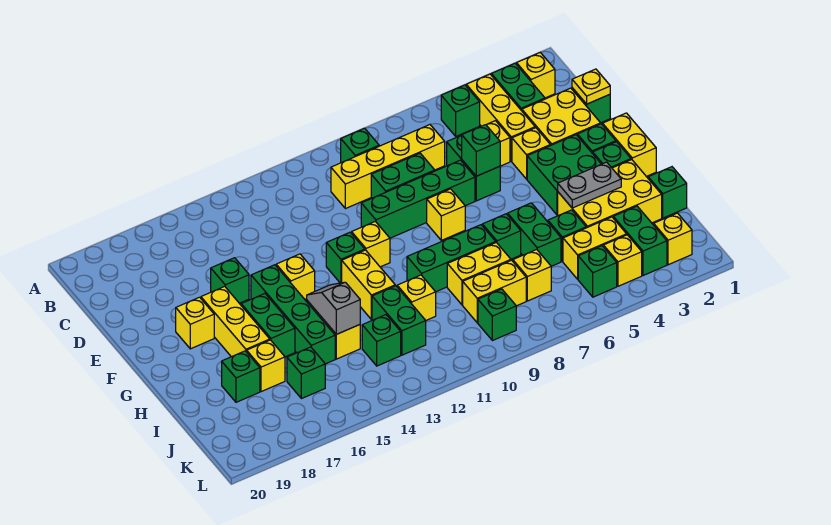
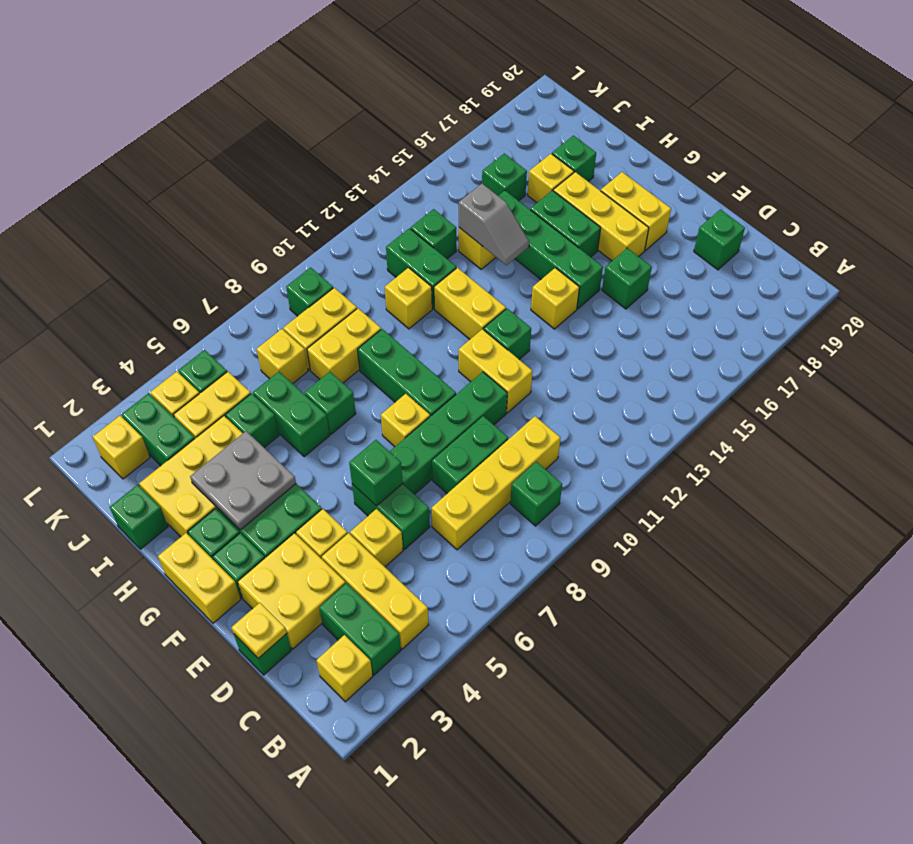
green 1x1 brick [441,85,480,136] -> green 1x1 brick moved to [694,210,745,270]
yellow 1x1 brick [352,221,390,267] -> yellow 1x2 brick [459,329,532,413]
yellow 1x1 brick [176,297,214,349] -> yellow 1x2 brick [601,172,671,250]
grey 1x2 plate [558,162,621,208] -> grey 2x2 plate [190,431,296,530]
green 1x3 brick [407,225,496,292] -> green 1x3 brick turned to [358,329,456,416]

